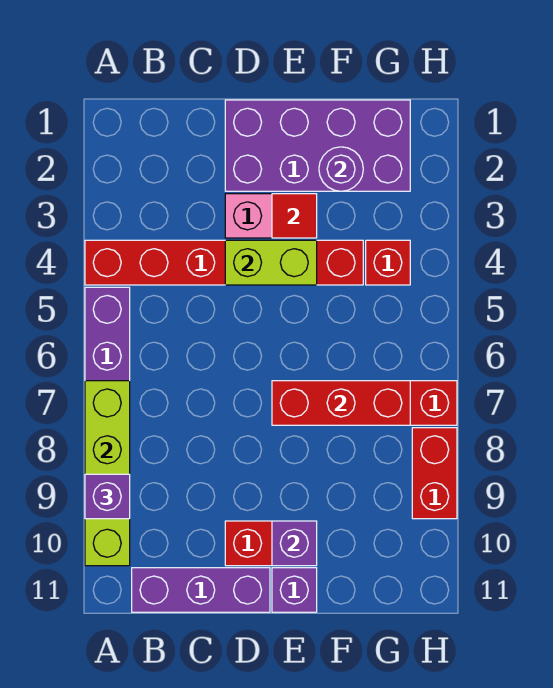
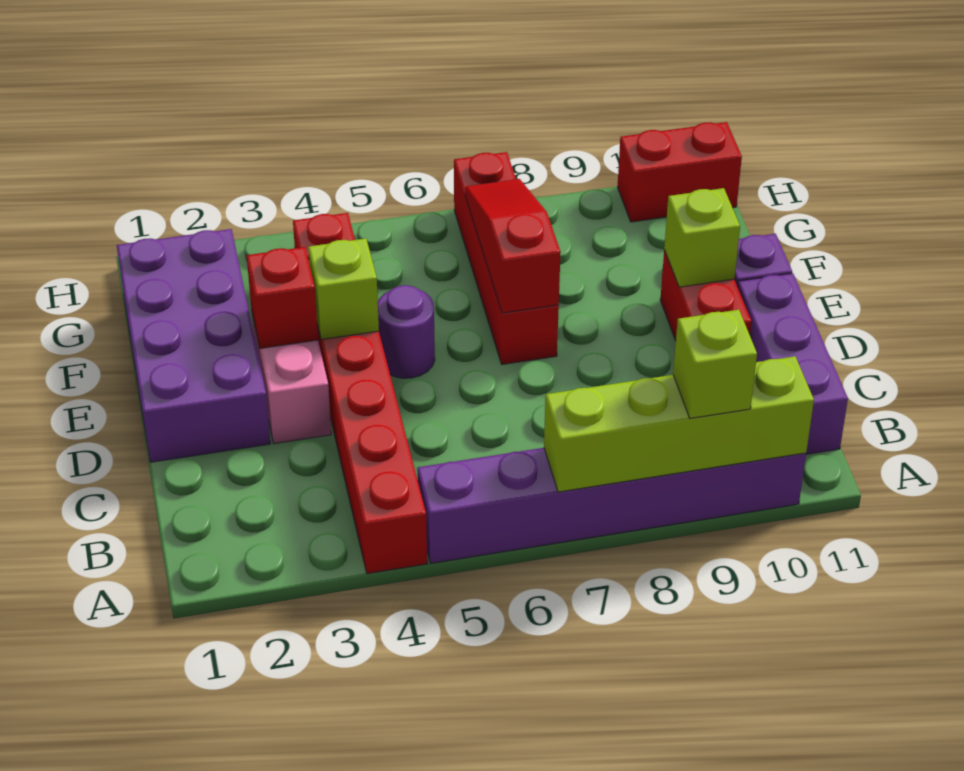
purple 1x1 brick [85,474,130,519] -> lime 1x1 brick [673,310,757,418]
lime 1x2 brick [225,240,317,285] -> lime 1x1 brick [308,238,379,340]
red 1x1 tile [272,194,317,238] -> red 1x1 brick [247,247,318,348]
red 1x3 brick [272,381,410,425] -> red 1x3 slope [465,179,561,313]
purple 1x1 brick [272,521,317,566] -> lime 1x1 brick [664,188,740,287]
purple 1x1 round brick [319,147,363,191] -> purple 1x1 round brick moved to [378,285,435,378]
red 1x2 brick [412,428,457,519] -> red 1x2 brick moved to [618,122,742,222]

